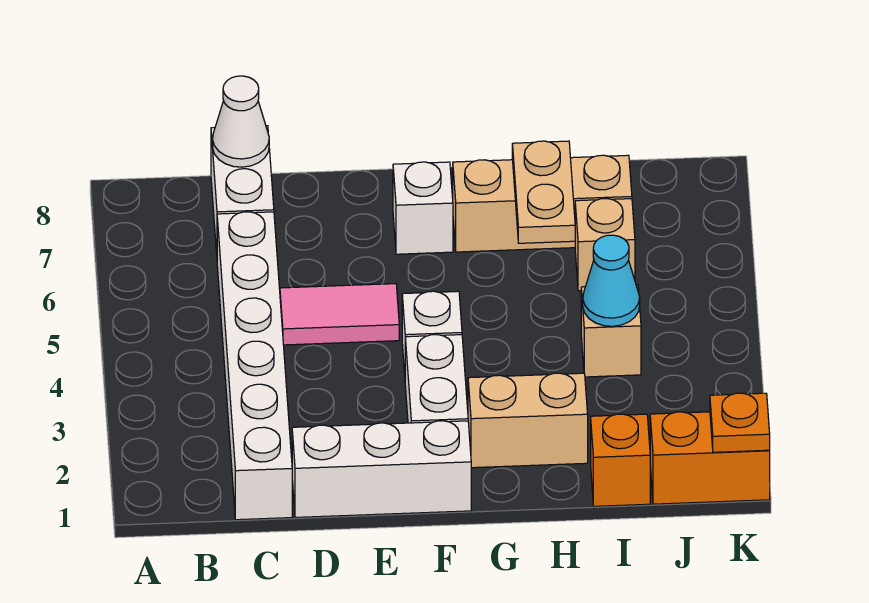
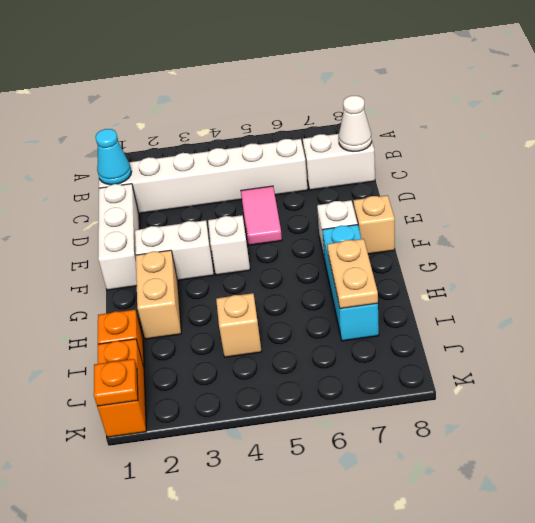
tan 1x3 brick [453,155,632,252] -> cyan 1x3 brick [322,225,379,341]
tan 1x2 plate [512,141,575,243] -> tan 1x2 plate turned to [327,239,378,309]
cyan 1x1 cone [583,235,640,326] -> cyan 1x1 cone moved to [95,129,132,185]
tan 1x1 brick [575,199,635,291] -> tan 1x1 brick moved to [353,195,395,254]

